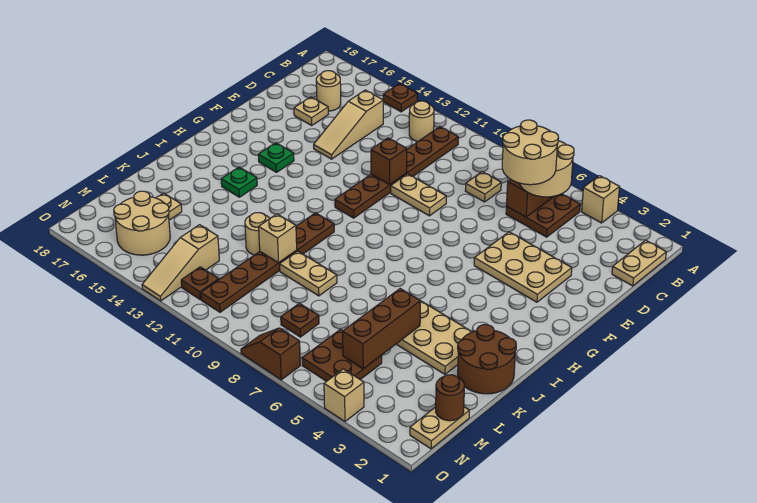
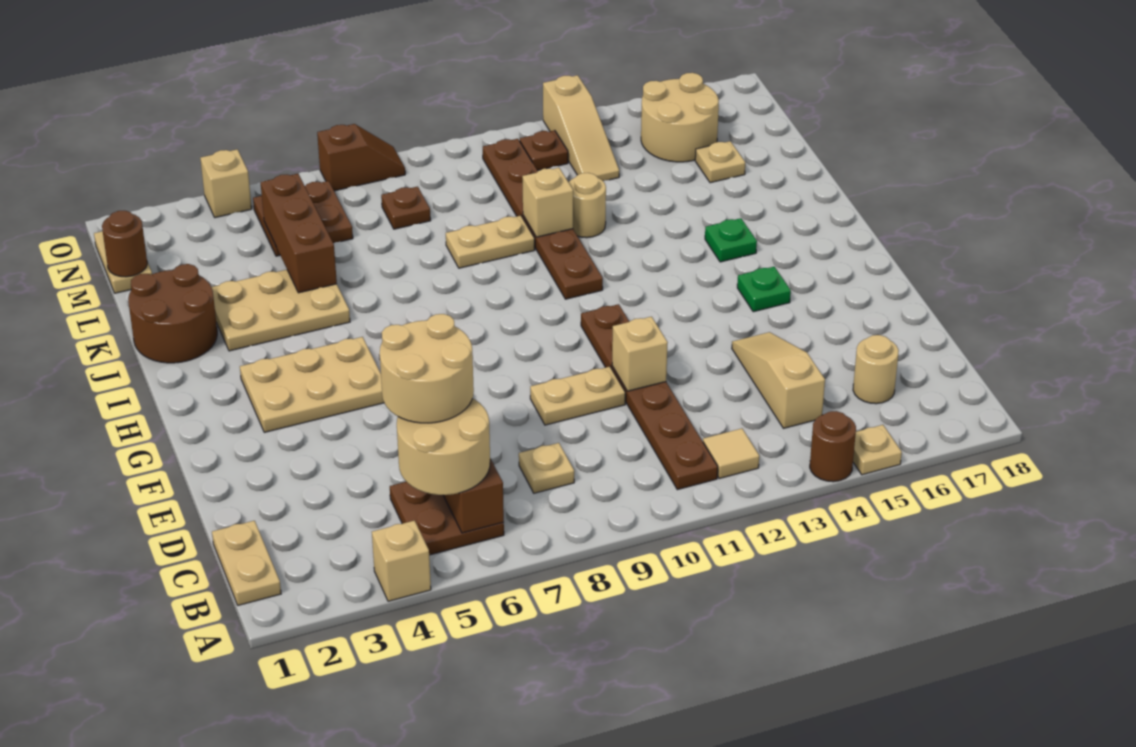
brown 1x1 plate [383,84,417,112] -> brown 1x1 round brick [810,411,856,482]
tan 1x1 round brick [409,101,434,141] -> tan 1x1 tile [703,428,759,479]
tan 1x1 plate [294,97,328,125] -> tan 1x1 plate moved to [853,425,902,475]
tan 2x3 plate [474,232,572,302] -> tan 2x3 plate moved to [240,337,384,432]
brown 1x1 brick [371,138,407,184] -> tan 1x1 brick [612,317,668,391]
tan 1x3 slope [142,225,219,301] -> tan 1x3 slope turned to [543,75,619,181]

